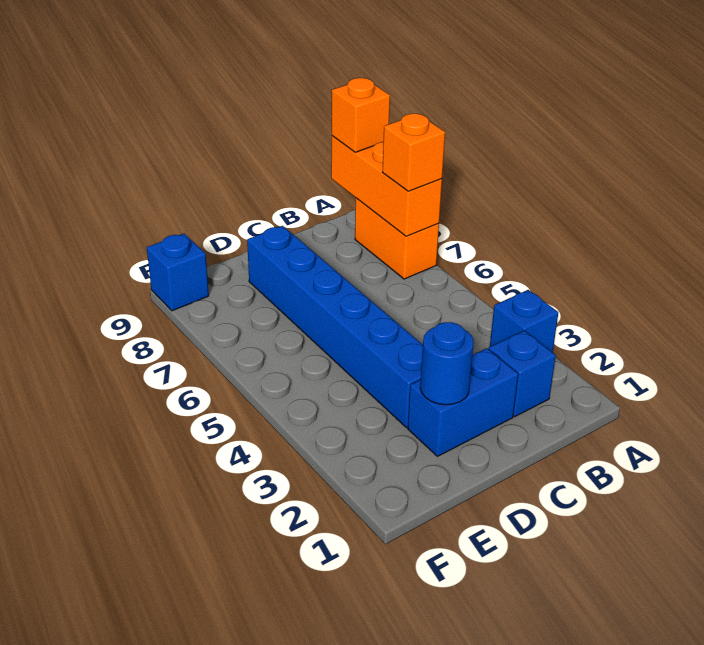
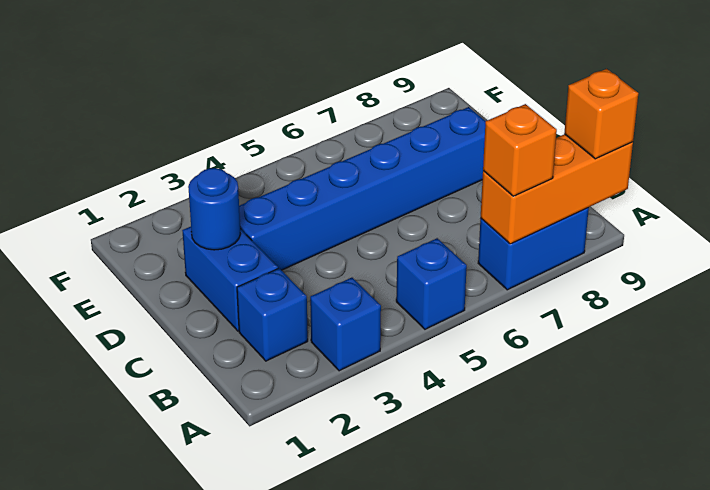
orange 1x2 brick [355,198,439,279] -> blue 1x2 brick [478,208,589,290]
blue 1x1 brick [147,234,209,311] -> blue 1x1 brick moved to [396,238,467,329]

